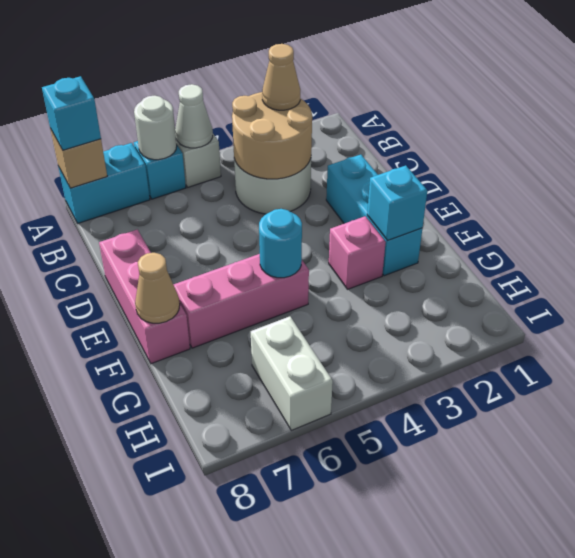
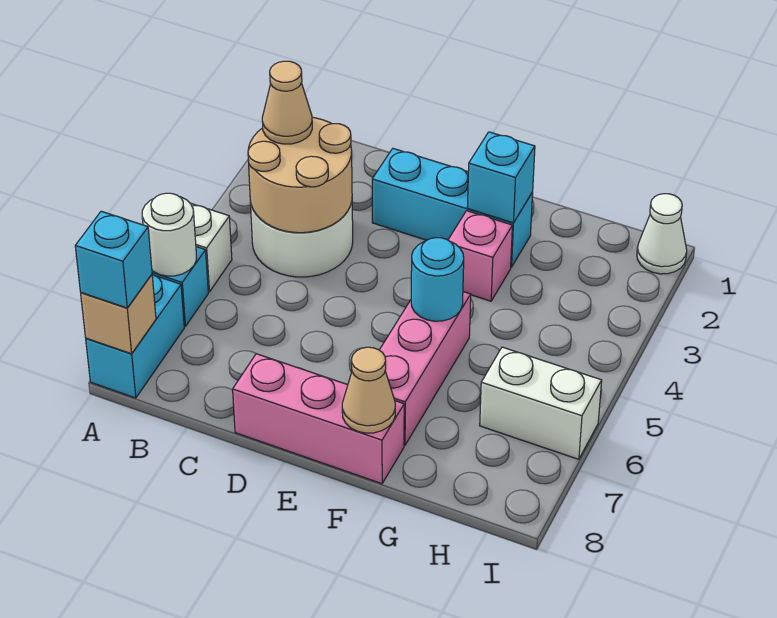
white 1x1 cone [175,84,213,148] -> white 1x1 cone moved to [637,194,687,274]

